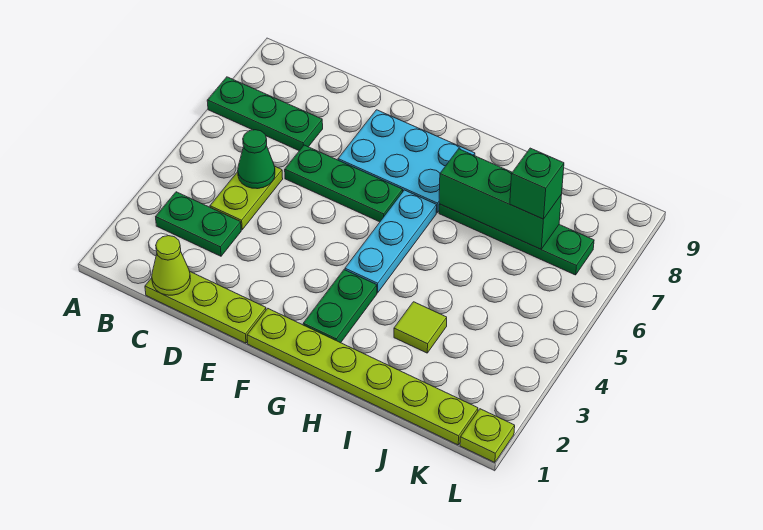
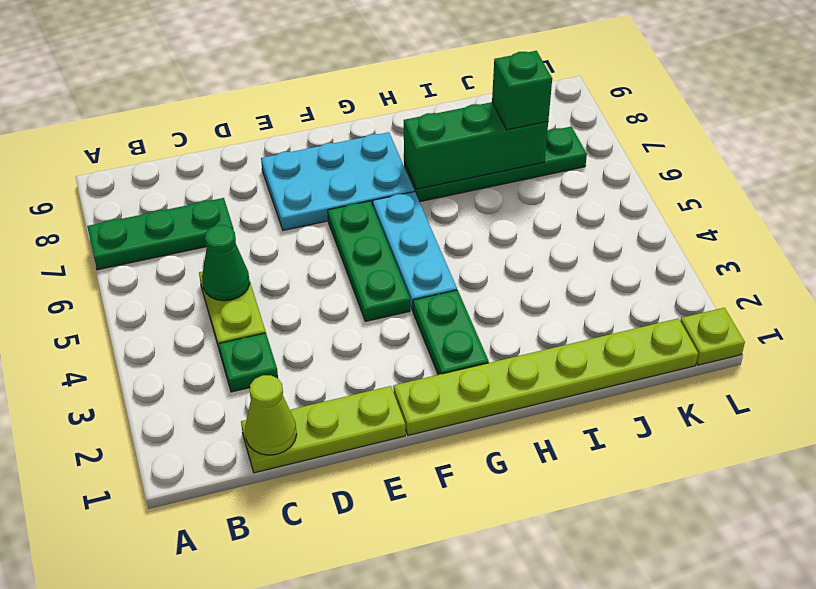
green 1x2 plate [156,192,241,256] -> green 1x1 plate [219,333,278,392]
green 1x3 plate [285,145,403,222] -> green 1x3 plate turned to [328,201,410,321]
lime 1x1 tile [394,302,447,353] -> none

